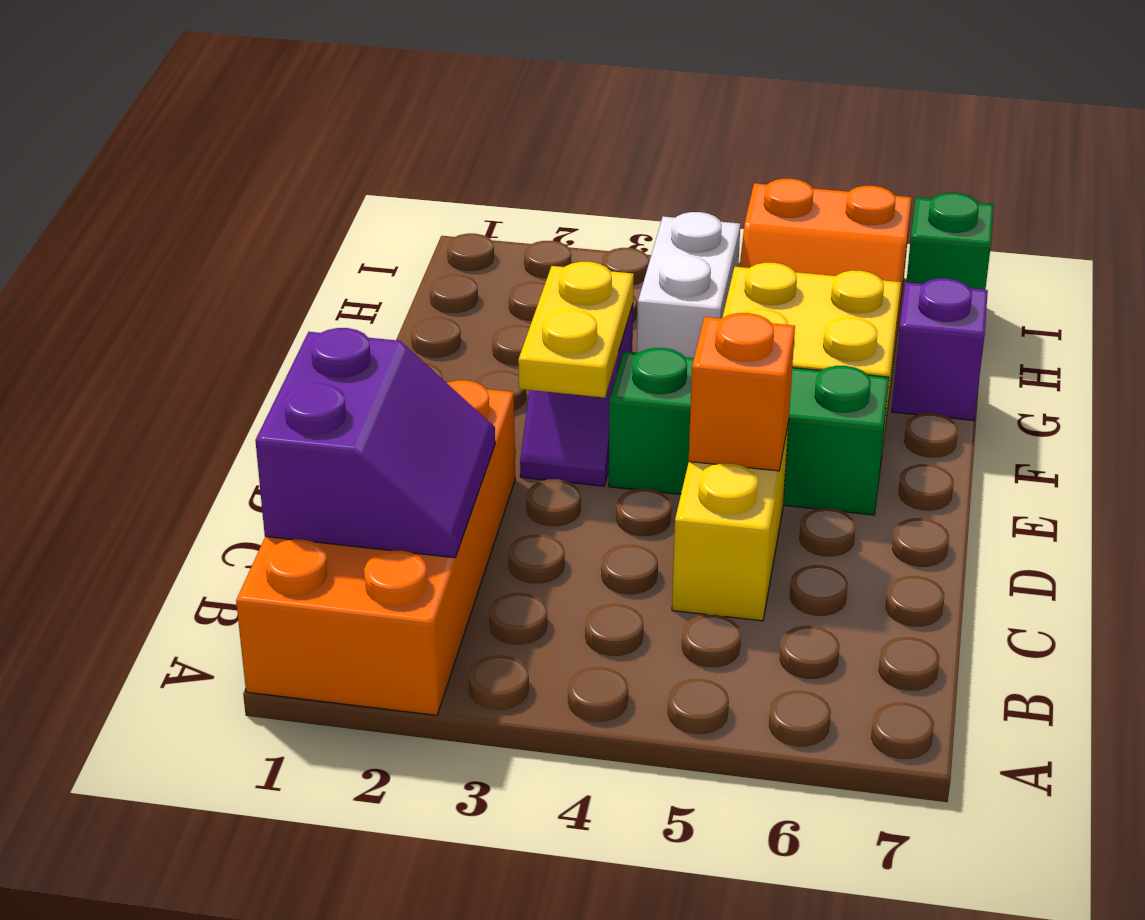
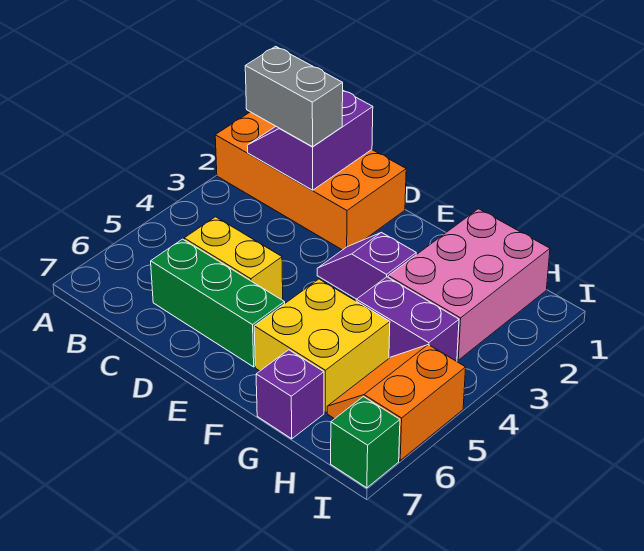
purple 2x2 slope [255,328,495,558] -> purple 2x2 slope turned to [247,91,373,190]
none -> grey 1x2 brick [245,46,343,147]
orange 1x1 brick [689,313,795,471] -> none
yellow 1x2 plate [518,262,634,398] -> none
green 1x3 brick [609,348,889,515] -> green 1x3 brick turned to [151,239,285,367]
none -> pink 2x3 brick [388,209,550,360]
white 1x2 brick [637,212,740,358] -> purple 1x2 brick [356,277,459,361]

